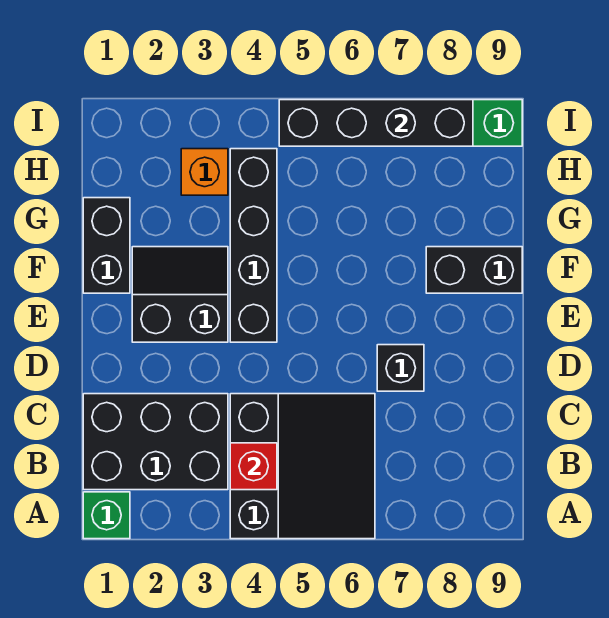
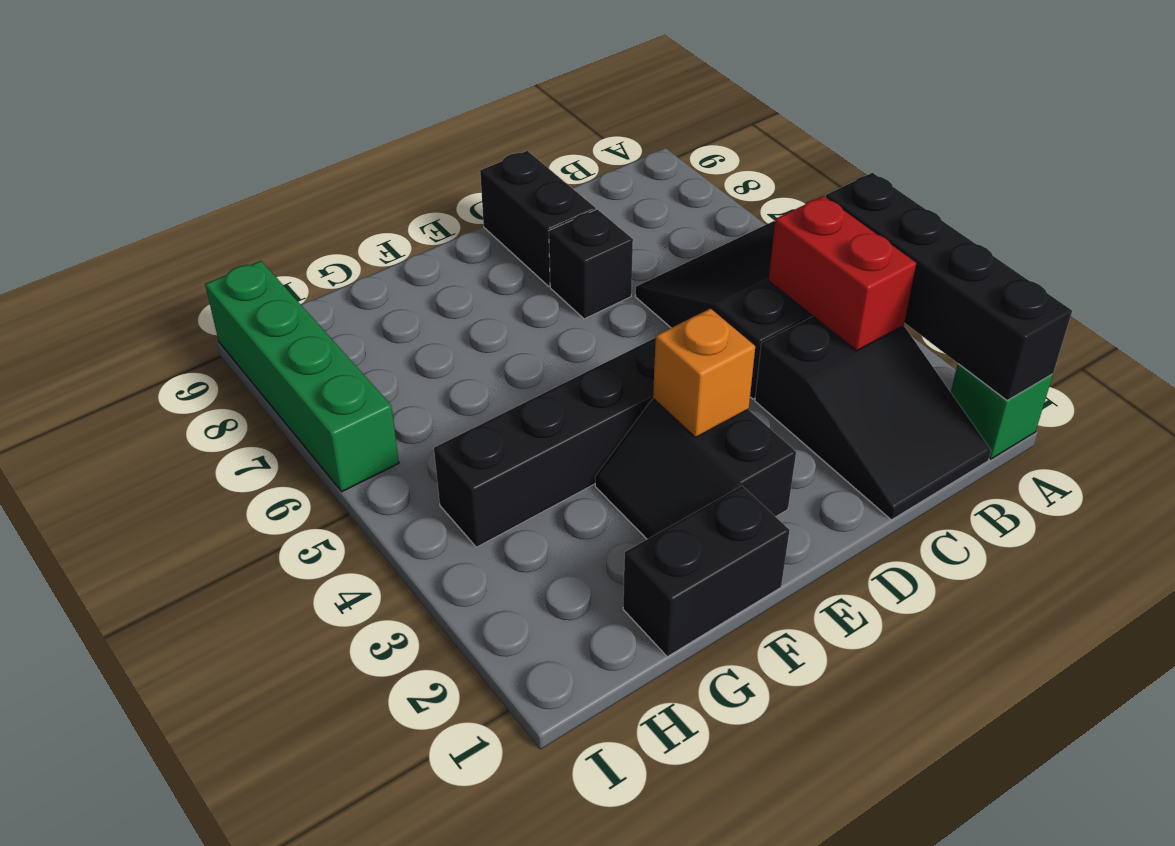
black 2x3 brick [83,394,228,490] -> black 2x3 slope [755,317,991,520]
red 1x1 brick [230,443,277,490] -> red 1x2 brick [769,196,916,351]
black 1x2 brick [426,247,522,293] -> black 1x2 brick moved to [480,151,596,286]
orange 1x1 brick [181,149,228,195] -> orange 1x1 brick moved to [653,309,755,437]
black 1x4 brick [279,100,473,146] -> black 1x4 brick moved to [826,173,1072,400]

